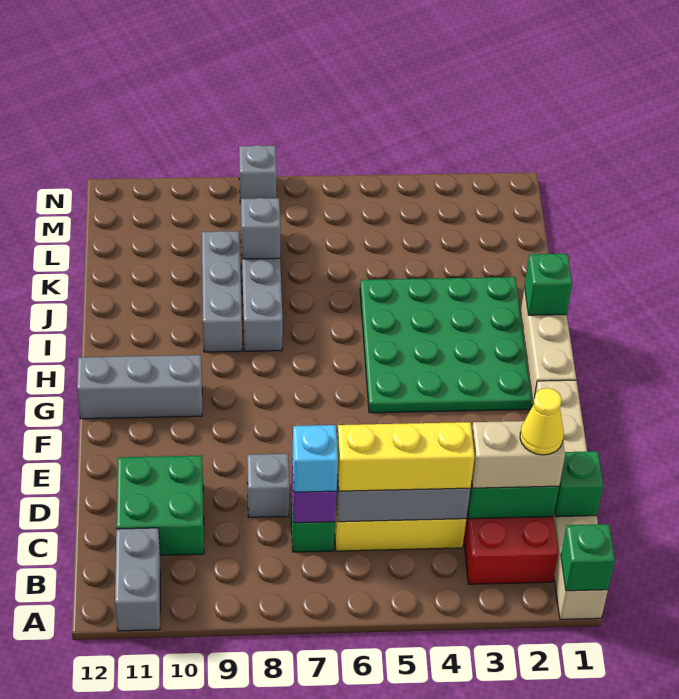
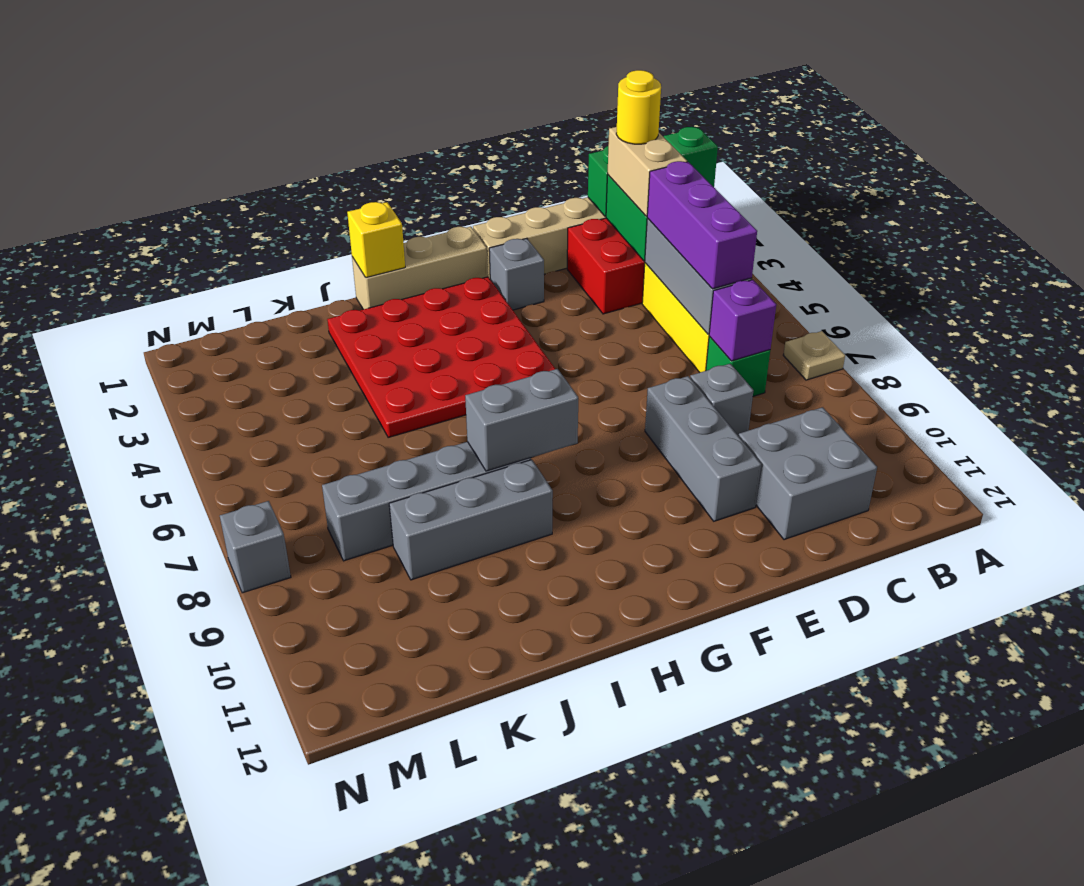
none -> tan 1x1 plate [783,331,845,380]
grey 1x2 brick [115,528,160,631] -> grey 1x2 brick moved to [465,369,578,471]
yellow 1x1 cone [520,388,564,455] -> yellow 1x1 round brick [616,70,661,144]
yellow 1x3 brick [337,422,475,491] -> purple 1x3 brick [647,161,757,289]
cyan 1x1 brick [292,425,338,492] -> none
green 2x2 brick [116,456,204,555] -> grey 2x2 brick [739,407,877,540]
green 4x4 plate [360,277,532,413] -> red 4x4 plate [327,277,555,437]
grey 1x3 brick [77,355,202,419] -> grey 1x3 brick moved to [645,376,761,521]
green 1x1 brick [524,254,572,315] -> yellow 1x1 brick [347,202,405,278]
grey 1x1 brick [241,198,281,259] -> grey 1x1 brick moved to [489,238,544,310]

